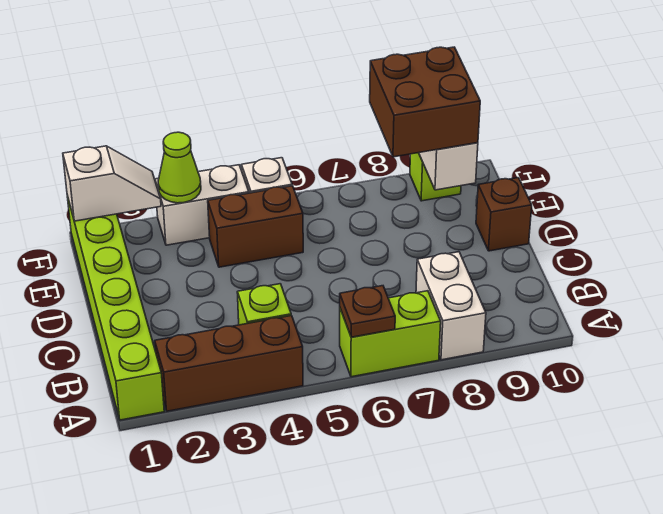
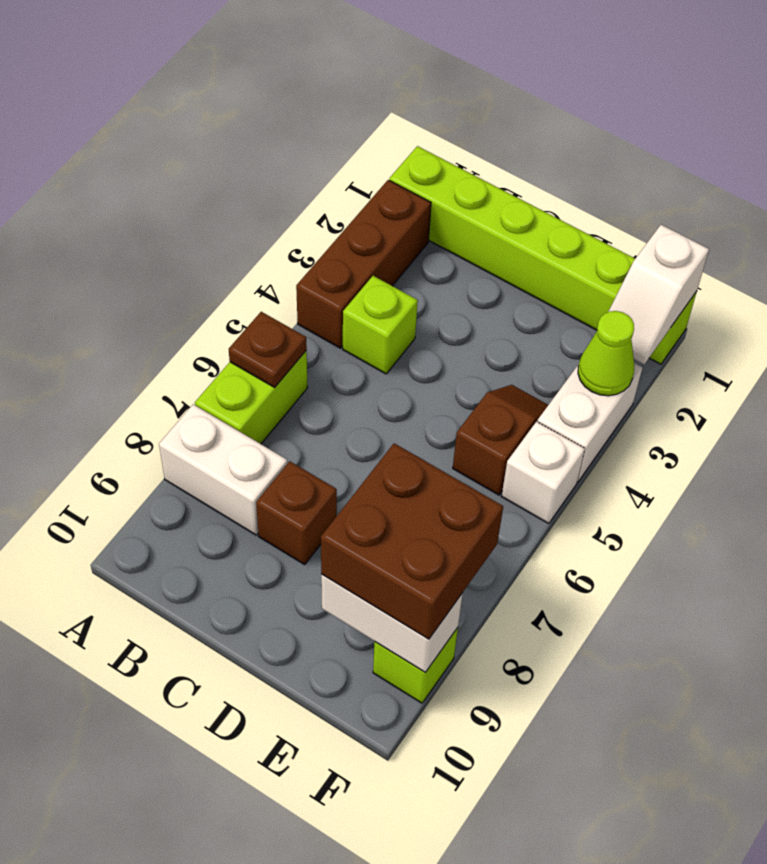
brown 1x1 brick [476,178,532,251] -> brown 1x1 brick moved to [256,461,337,564]
brown 1x2 brick [208,186,303,267] -> brown 1x2 slope [453,385,548,495]

